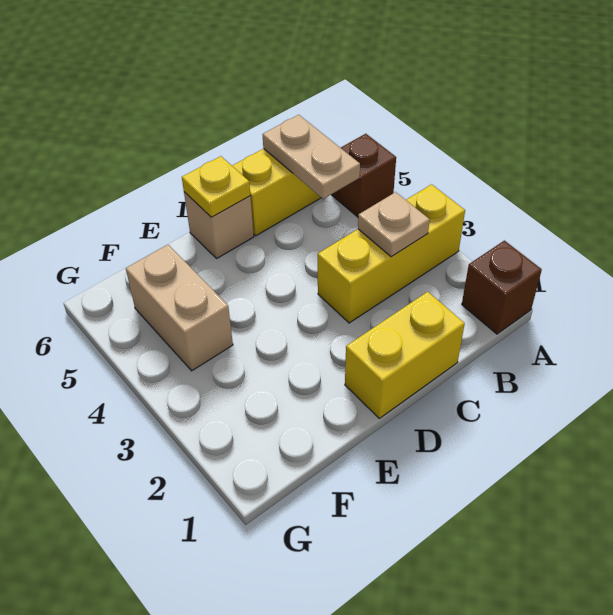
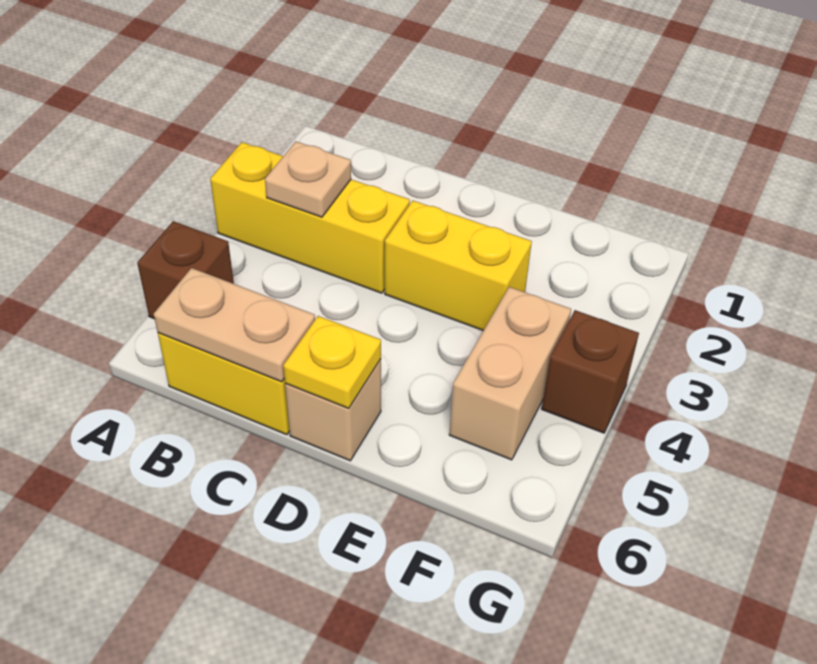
brown 1x1 brick [462,241,542,334] -> brown 1x1 brick moved to [542,310,639,433]
tan 1x2 plate [262,115,360,199] -> tan 1x2 plate turned to [154,268,315,382]
yellow 1x2 brick [345,292,465,418] -> yellow 1x2 brick moved to [385,201,532,331]

